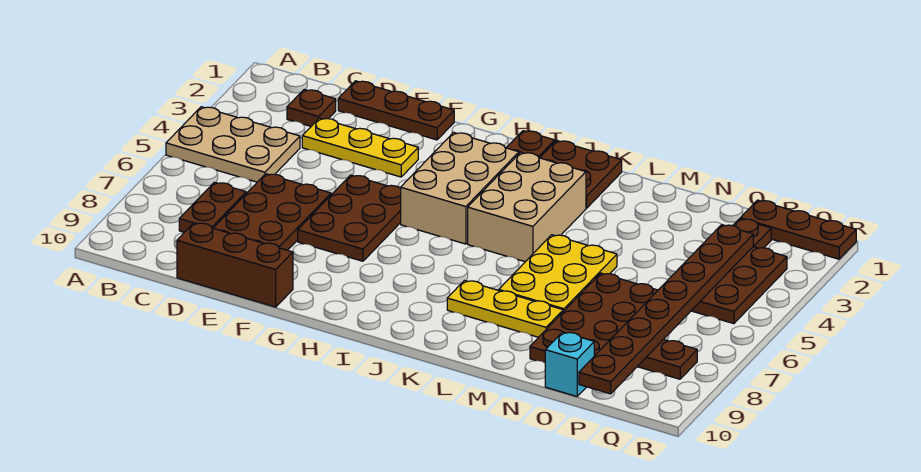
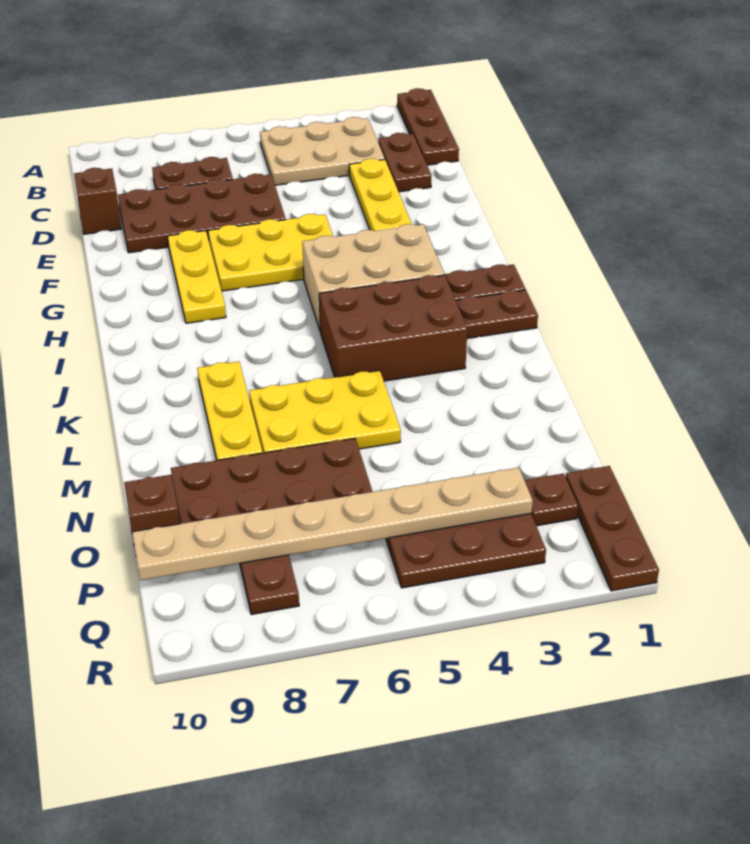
tan 2x3 plate [166,107,300,182] -> tan 2x3 plate turned to [260,117,385,185]
brown 1x1 plate [287,90,336,126] -> brown 1x2 plate [378,133,431,192]
brown 1x3 plate [338,81,454,140] -> brown 1x3 plate moved to [397,88,459,165]
brown 1x3 brick [177,223,293,307] -> brown 1x1 brick [74,168,122,234]
brown 2x3 plate [298,175,401,261] -> yellow 2x3 plate [208,214,333,291]
none -> yellow 1x3 plate [168,230,226,323]
brown 2x2 plate [540,141,622,208] -> brown 1x2 plate [456,290,538,339]
tan 2x3 brick [468,152,586,262] -> brown 2x3 brick [319,275,467,381]
cyan 1x1 brick [545,332,594,396] -> brown 1x1 brick [124,475,180,532]
brown 1x8 plate [579,225,753,394] -> tan 1x8 plate [132,468,533,580]

